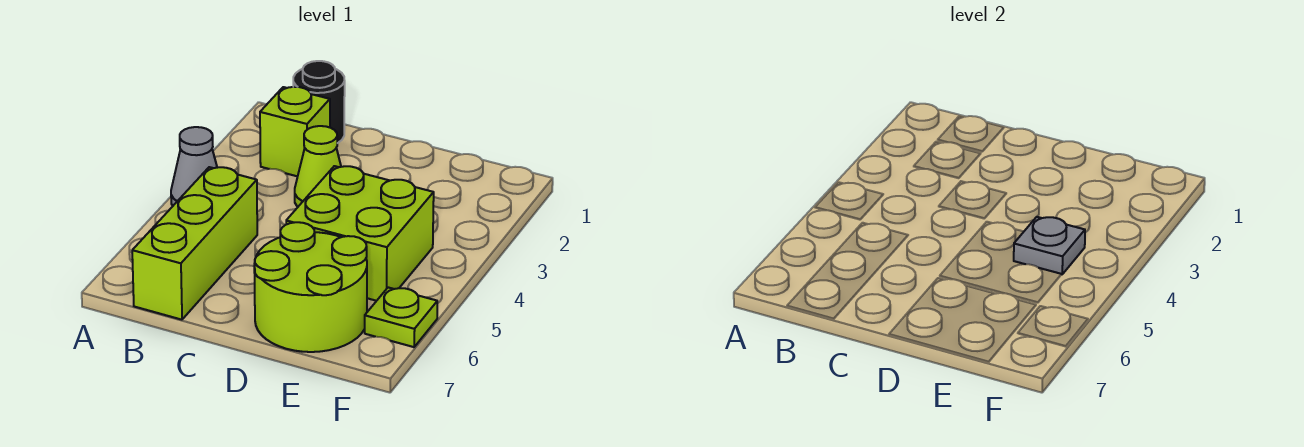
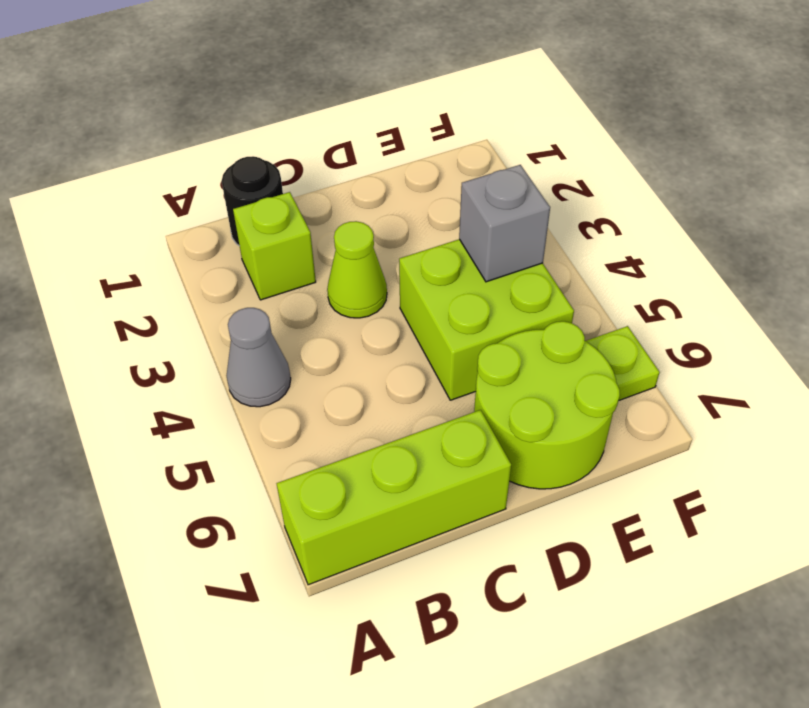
lime 1x3 brick [132,167,257,320] -> lime 1x3 brick turned to [277,410,511,585]
grey 1x1 plate [1014,217,1085,274] -> grey 1x1 brick [459,165,550,282]

